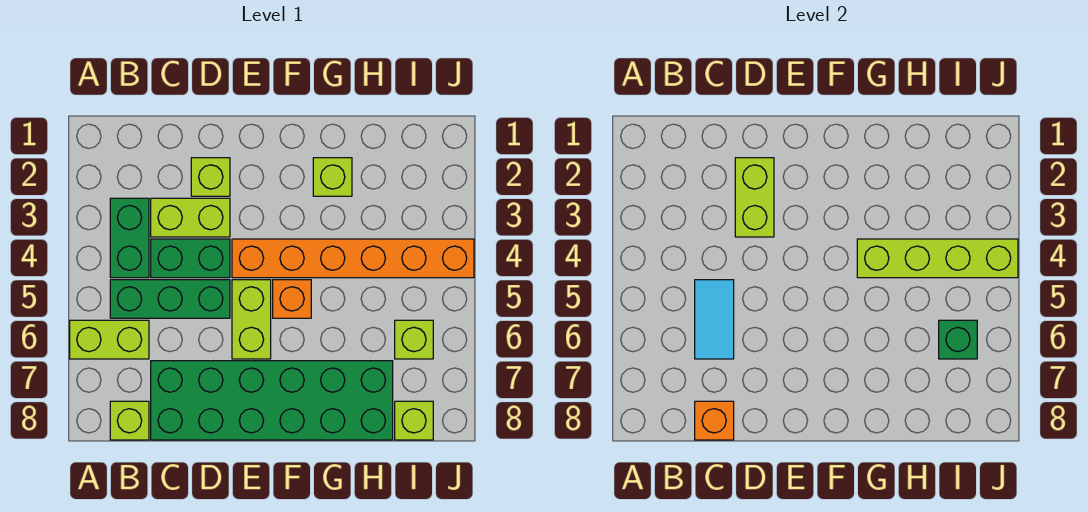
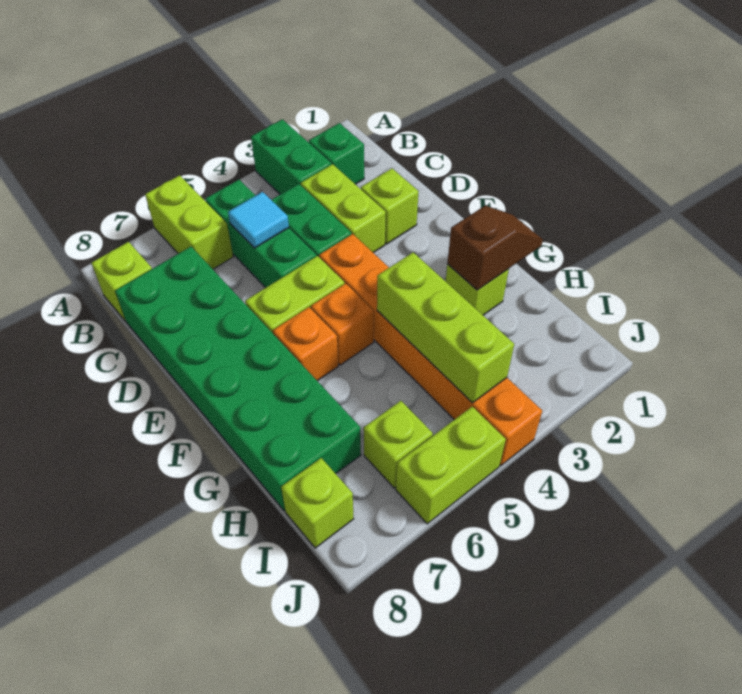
green 1x2 brick [110,198,149,278] -> green 1x2 brick turned to [251,119,331,194]
cyan 1x2 tile [695,280,734,359] -> cyan 1x1 tile [228,192,289,248]
orange 1x1 brick [695,401,734,440] -> orange 1x1 brick moved to [273,307,338,381]
lime 1x2 brick [735,158,774,237] -> lime 1x2 brick moved to [396,407,506,524]
none -> brown 1x2 slope [447,206,543,290]
lime 1x4 brick [857,239,1018,278] -> lime 1x3 brick [377,252,514,403]
green 1x1 brick [939,320,977,359] -> green 1x1 brick moved to [309,123,364,184]

